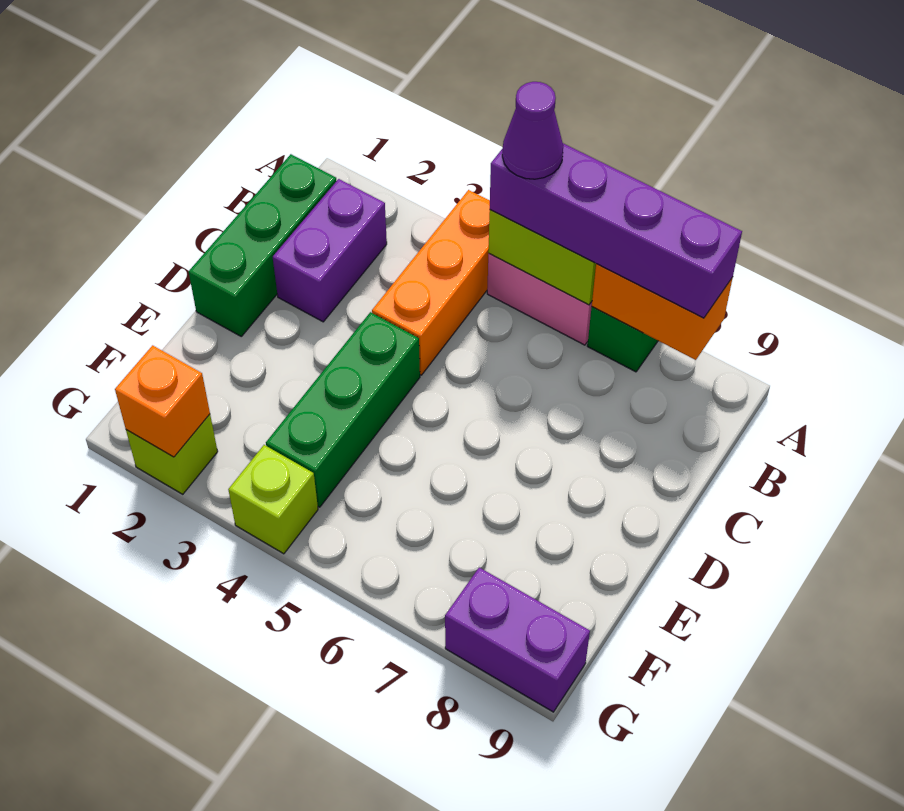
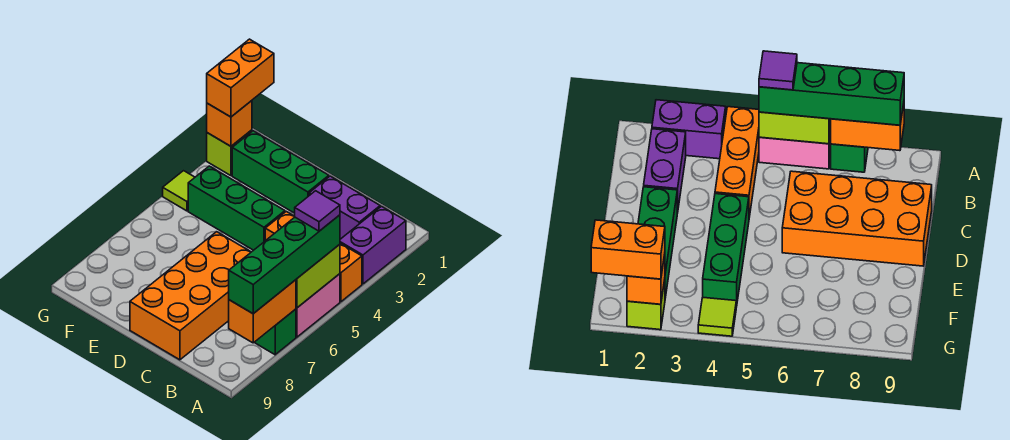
purple 1x4 brick [490,143,742,318] -> green 1x4 brick [229,215,340,314]
purple 1x1 cone [502,82,563,179] -> purple 1x1 tile [295,191,340,231]
green 1x3 brick [189,154,336,336] -> green 1x3 brick moved to [232,131,329,213]
none -> orange 2x4 brick [130,232,251,360]
none -> orange 1x2 brick [207,39,274,117]
lime 1x1 brick [228,445,318,554] -> lime 1x1 tile [163,171,195,211]
purple 1x2 brick [445,568,590,712] -> purple 1x2 brick moved to [340,206,406,284]

